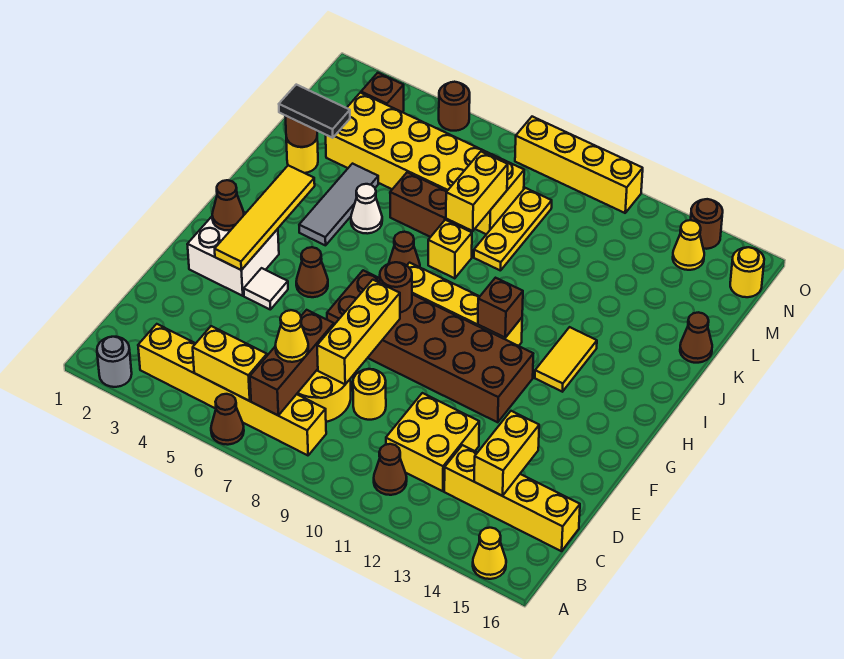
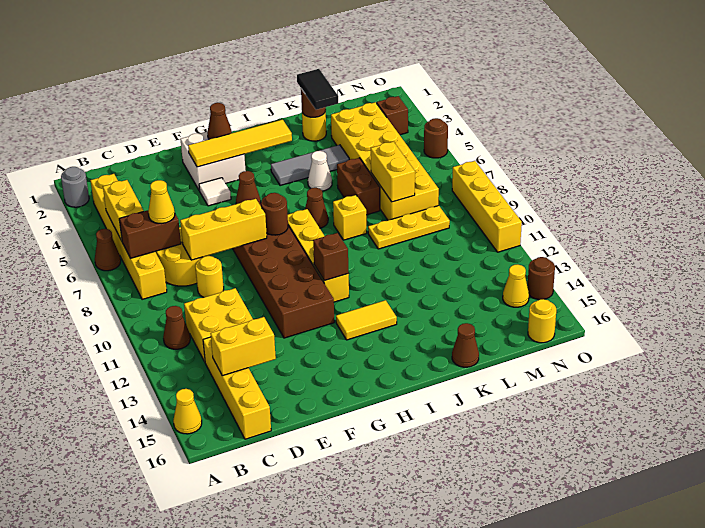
brown 1x3 brick [250,310,334,416] -> brown 1x2 brick [119,210,181,258]
yellow 1x2 brick [446,152,508,231] -> yellow 1x2 brick turned to [371,142,415,202]

